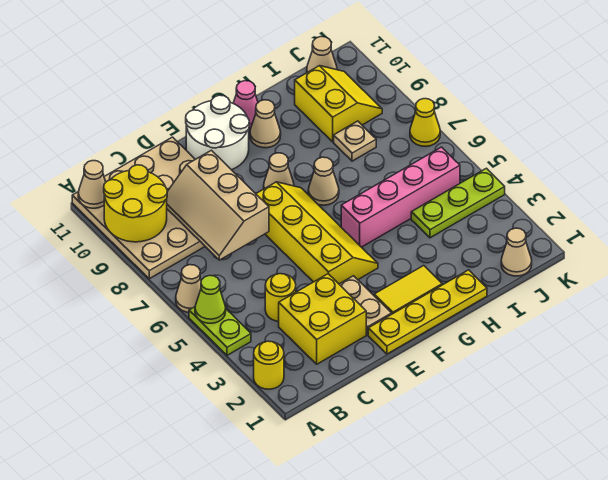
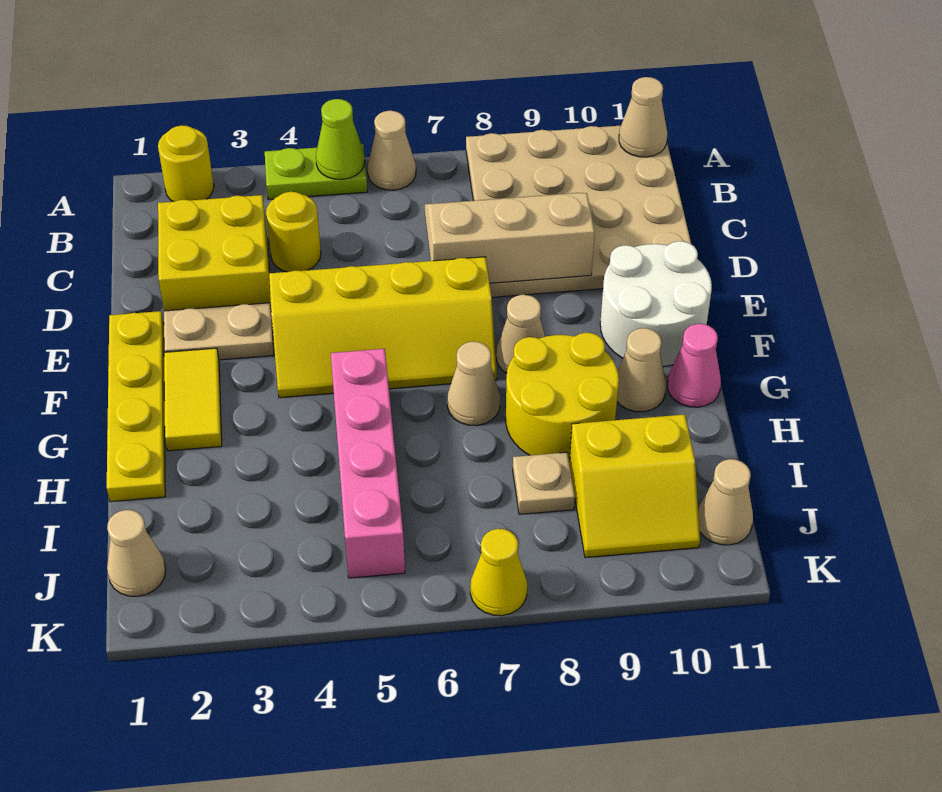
yellow 2x2 round brick [104,165,167,242] -> yellow 2x2 round brick moved to [506,333,619,462]
lime 1x3 plate [411,168,505,238] -> none

